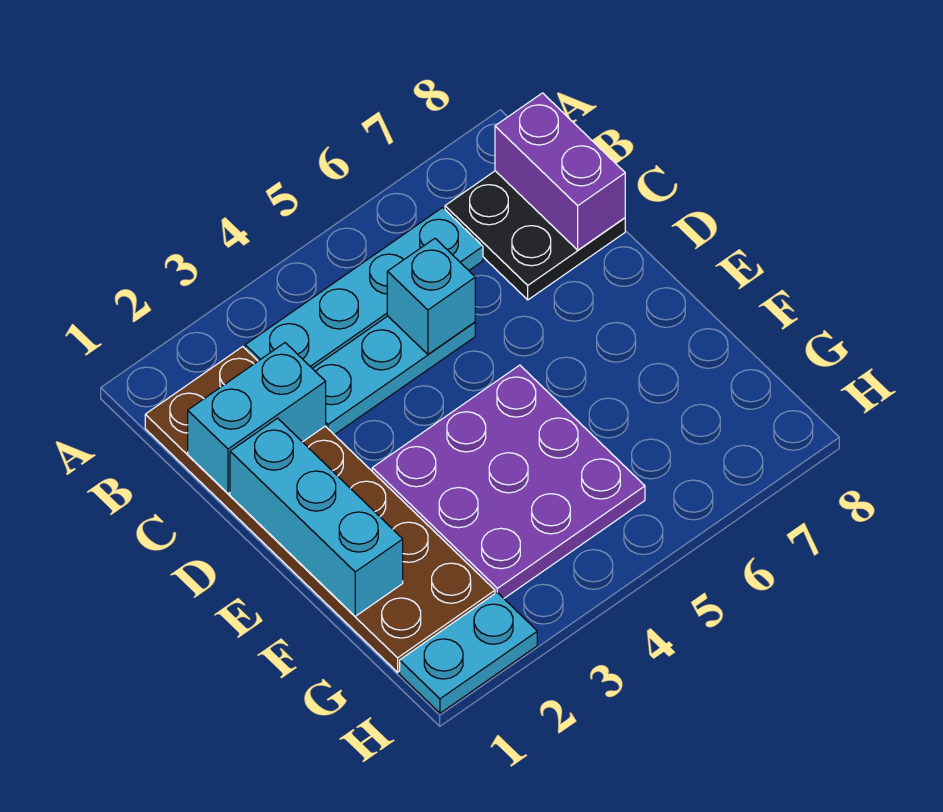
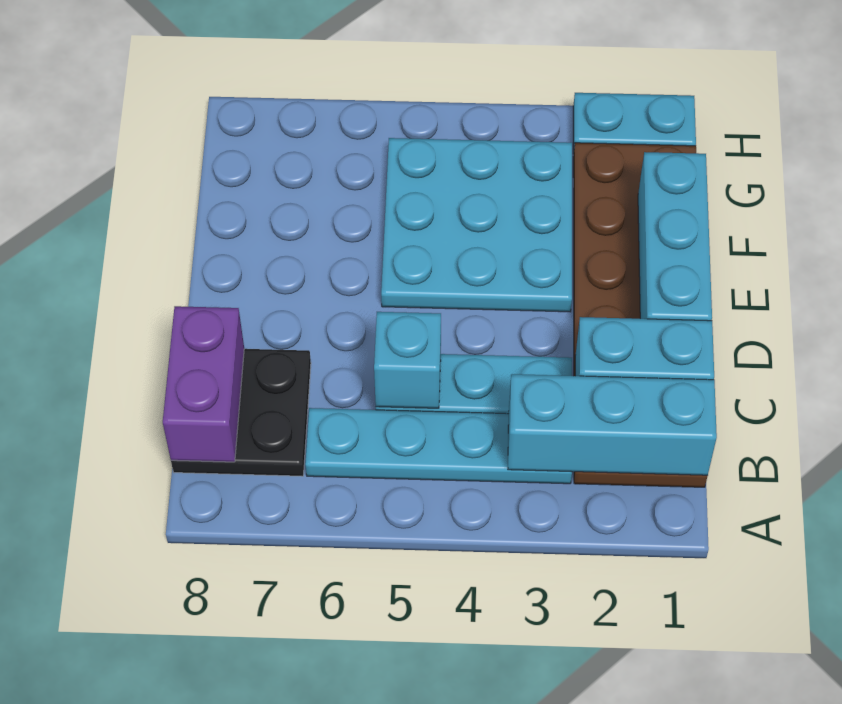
none -> cyan 1x3 brick [508,374,717,475]
purple 3x3 plate [372,365,645,598] -> cyan 3x3 plate [381,138,572,312]

